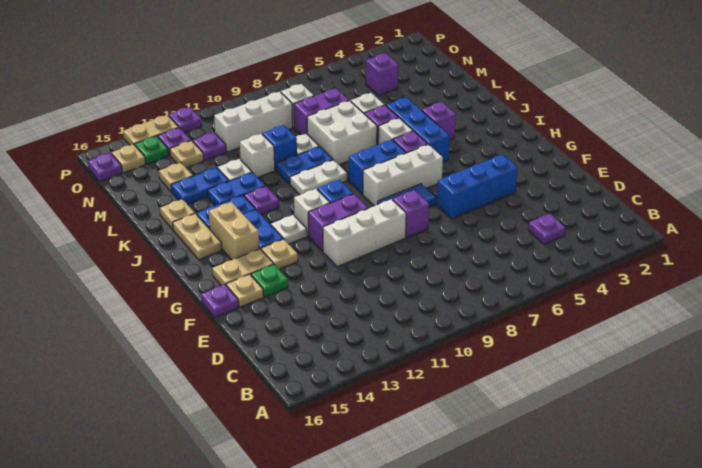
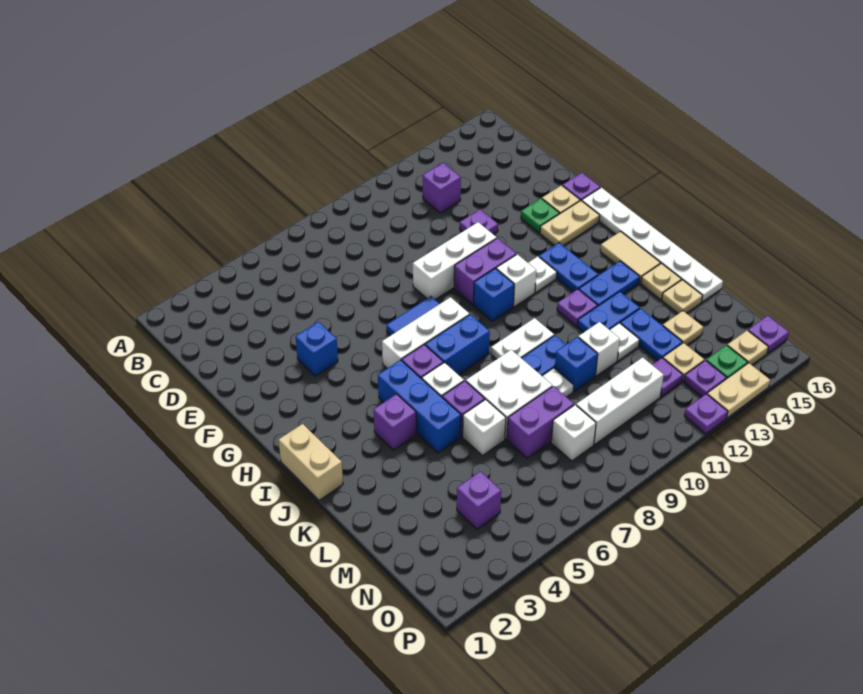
purple 1x1 plate [528,214,565,244] -> purple 1x1 plate moved to [460,209,498,234]
blue 1x3 brick [437,154,518,219] -> blue 1x1 brick [296,322,338,376]
purple 1x1 brick [393,190,429,237] -> purple 1x1 brick moved to [423,163,461,213]
tan 1x1 plate [261,239,298,269] -> tan 1x1 plate moved to [662,280,702,314]
none -> white 1x6 plate [582,188,723,302]
tan 1x2 brick [209,202,259,260] -> tan 1x2 brick moved to [279,424,343,500]
tan 1x2 plate [173,214,222,260] -> tan 1x2 tile [600,231,660,283]
blue 1x2 plate [171,167,229,205] -> blue 1x2 plate turned to [620,308,682,361]

